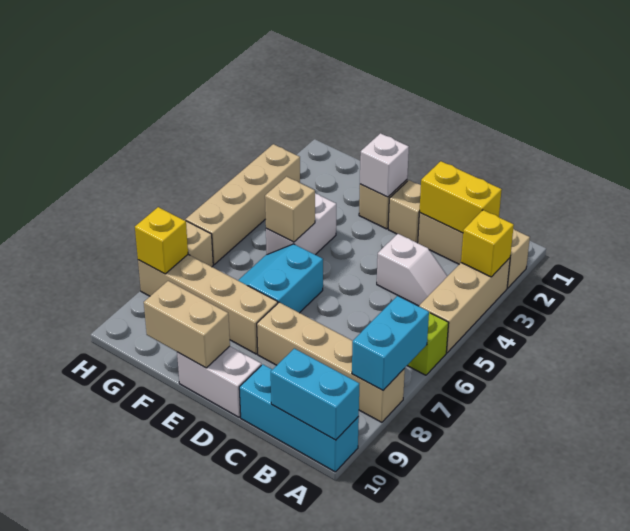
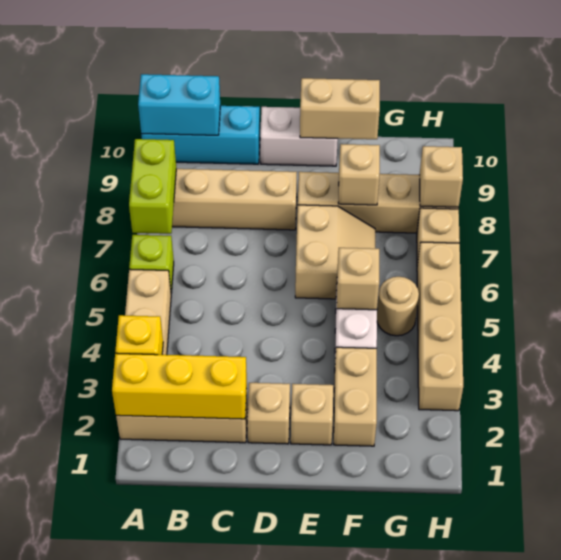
cyan 1x2 brick [352,296,429,390] -> lime 1x2 brick [129,139,176,234]
yellow 1x2 brick [419,161,502,233] -> yellow 1x3 brick [112,353,247,419]
white 1x2 slope [377,234,447,306] -> none
white 1x1 brick [360,133,409,197] -> none
cyan 2x2 slope [238,244,323,313] -> tan 2x2 slope [295,205,375,299]
none -> tan 1x2 brick [334,347,377,446]
none -> tan 1x1 brick [338,144,380,205]
none -> tan 1x1 round brick [377,277,419,336]
yellow 1x1 brick [135,207,188,274] -> tan 1x1 brick [419,146,463,207]

